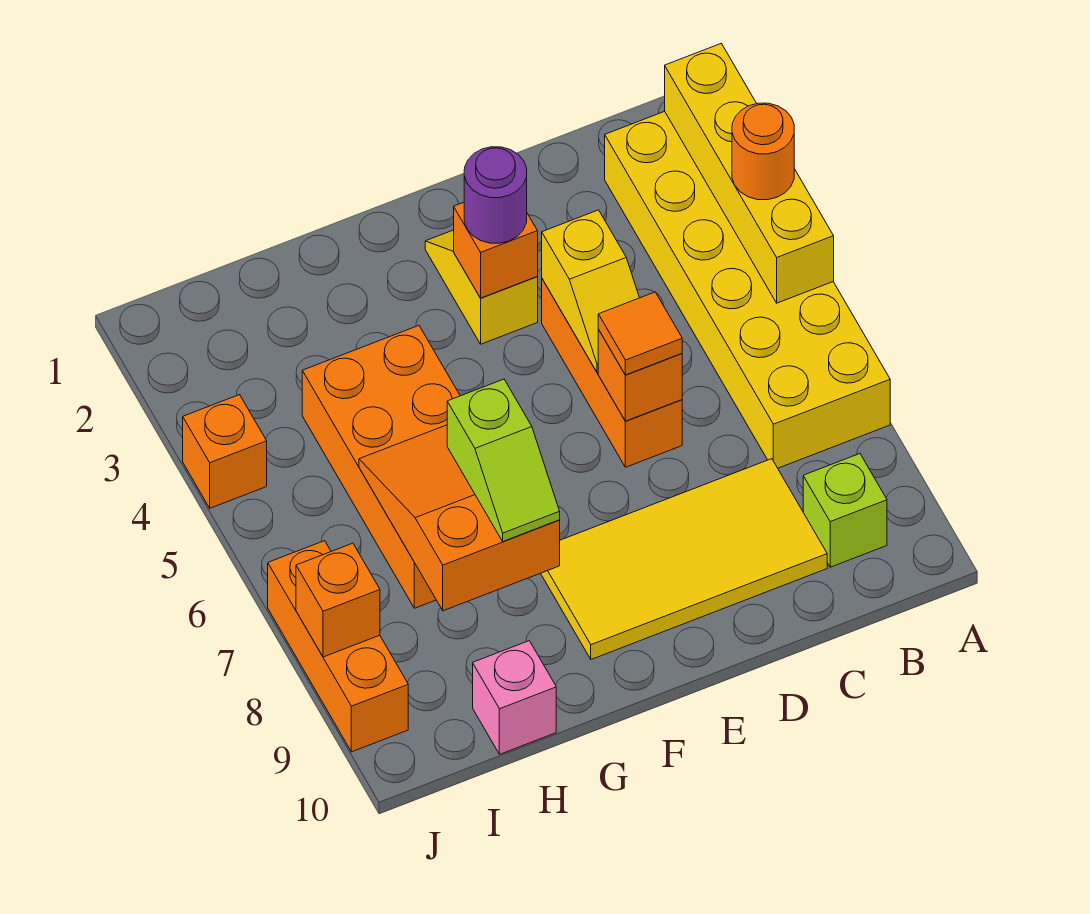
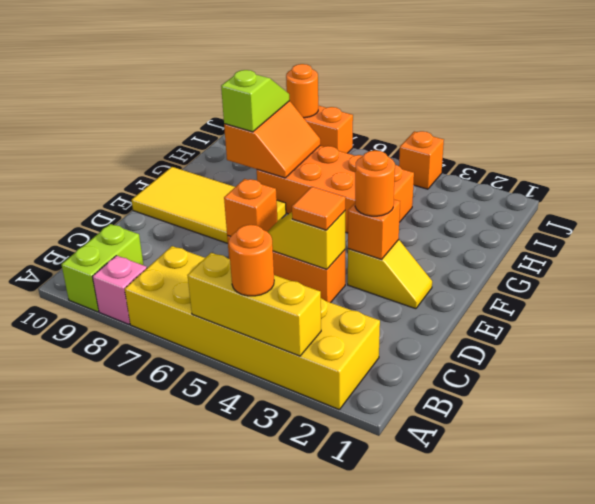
yellow 1x4 brick [665,44,834,303] -> yellow 1x3 brick [187,253,321,356]
lime 1x1 brick [803,454,887,567] -> lime 1x2 brick [61,224,143,312]
yellow 2x4 tile [541,459,827,659] -> yellow 2x4 tile turned to [132,167,286,243]
orange 1x1 tile [598,292,682,375] -> orange 1x1 tile moved to [292,187,346,230]
purple 1x1 round brick [464,147,527,243] -> orange 1x1 round brick [355,150,395,216]
orange 2x3 slope [359,425,560,611] -> orange 2x2 slope [224,101,320,178]
lime 1x2 slope [447,379,560,541] -> lime 1x2 slope turned to [221,70,289,132]
pink 1x1 brick [473,641,556,754] -> pink 1x1 brick moved to [92,256,147,324]
orange 1x1 brick [296,543,380,657] -> orange 1x1 round brick [286,64,318,118]

